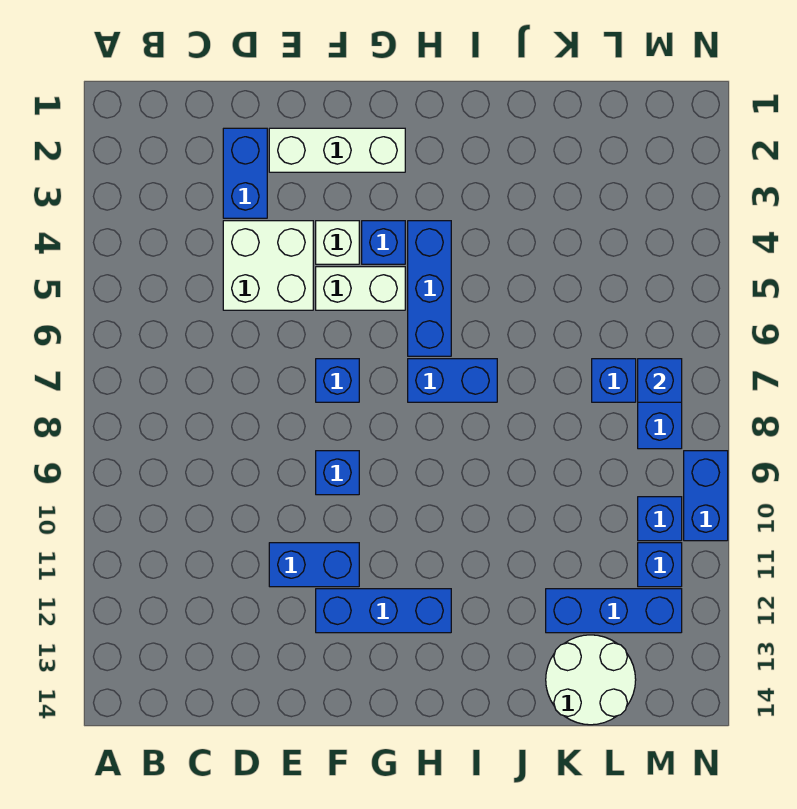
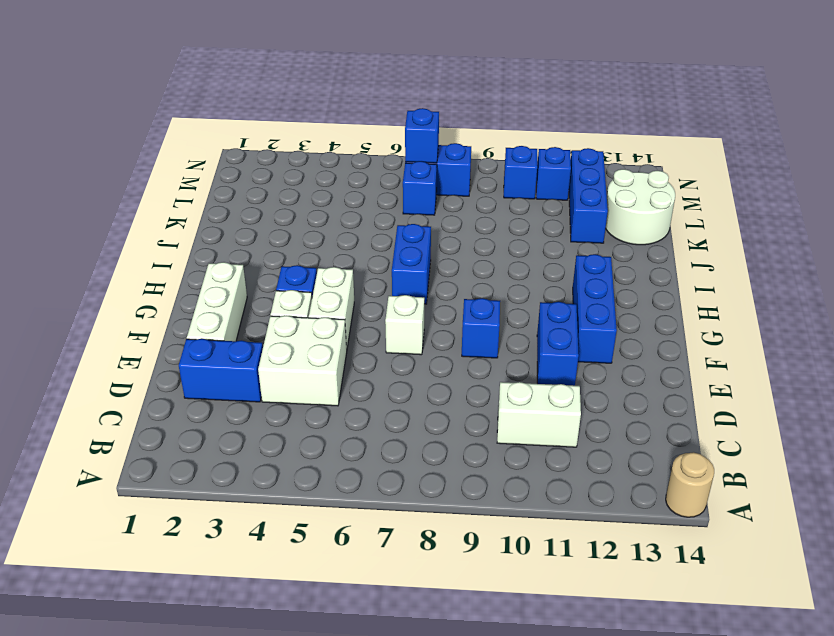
none -> tan 1x1 round brick [666,452,714,517]
none -> white 1x2 brick [497,382,581,447]
blue 1x1 brick [316,359,359,402] -> white 1x1 brick [385,295,424,355]
blue 1x3 brick [408,221,451,356] -> none
blue 1x2 brick [684,451,728,541] -> none

